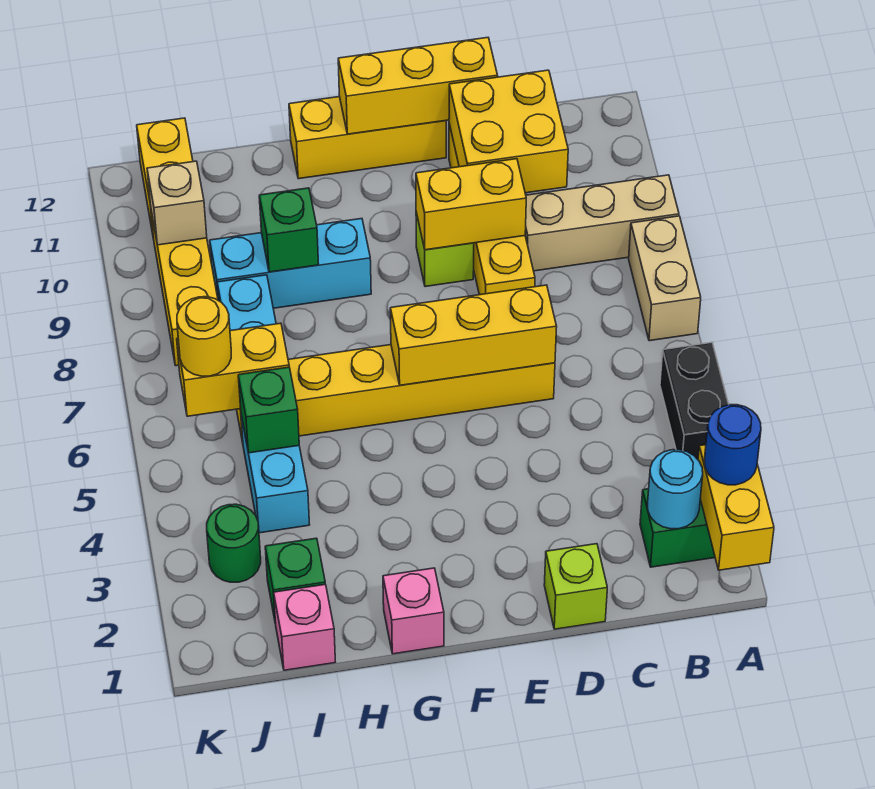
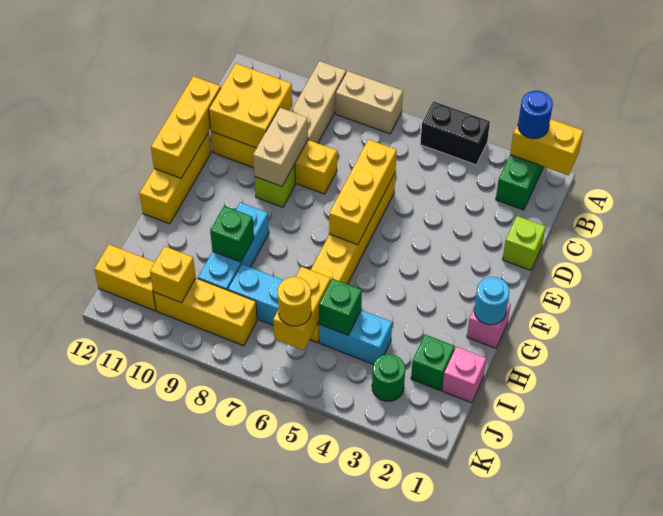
cyan 1x1 round brick [648,450,703,529] -> cyan 1x1 round brick moved to [474,277,509,325]
yellow 1x2 brick [416,159,526,250] -> tan 1x2 brick [253,108,308,186]
tan 1x1 brick [147,161,207,245] -> yellow 1x1 brick [150,246,196,303]

